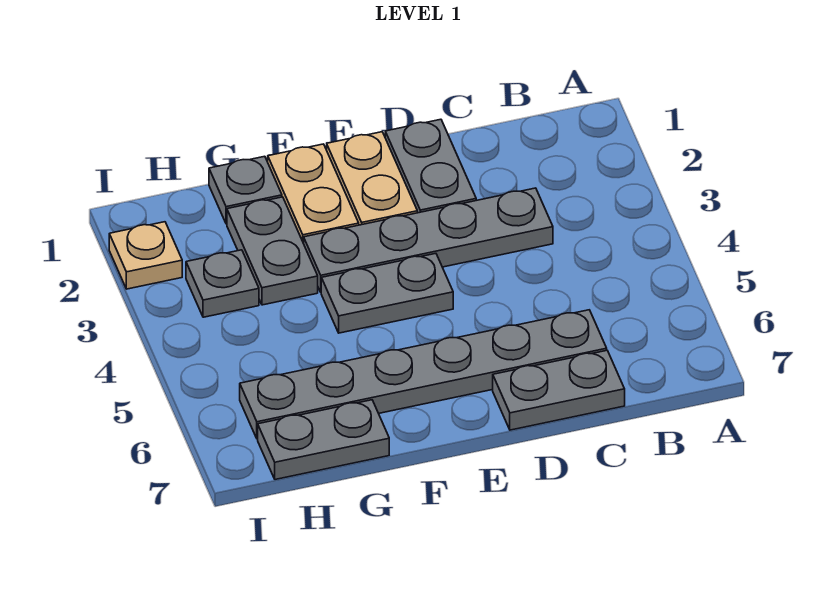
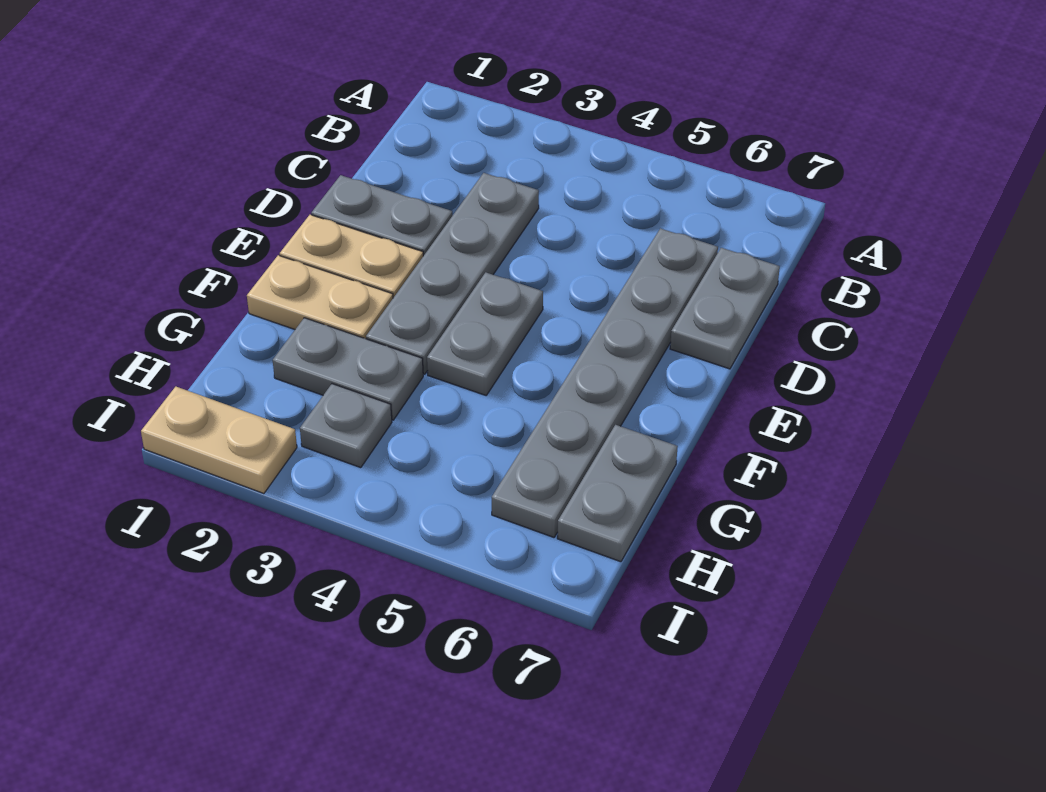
grey 1x1 plate [209,156,282,224] -> none
tan 1x1 plate [109,222,182,289] -> tan 1x2 plate [141,387,297,494]

